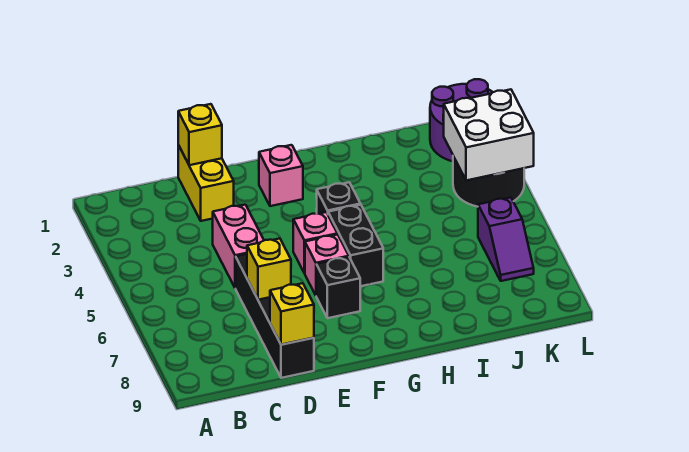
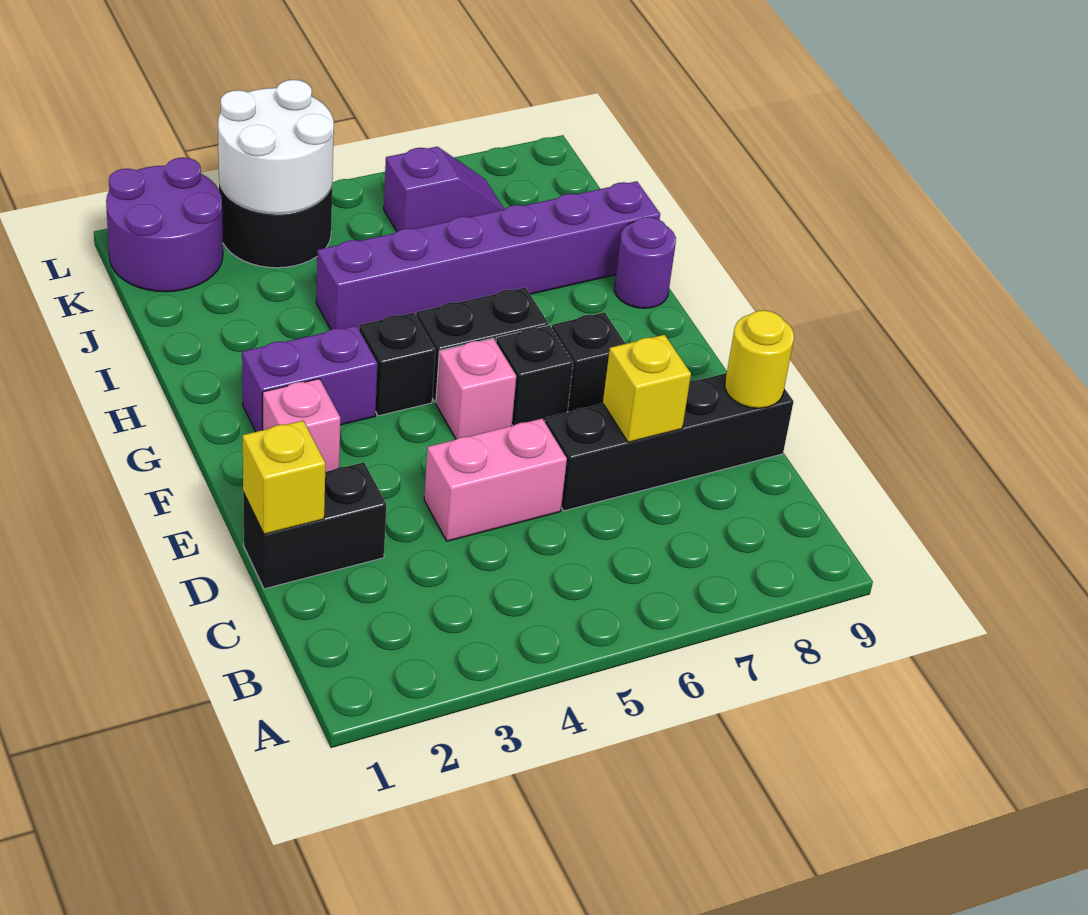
yellow 1x2 brick [178,145,234,221] -> black 1x2 brick [243,462,386,589]
yellow 1x1 brick [270,283,314,345] -> yellow 1x1 round brick [725,310,794,408]
pink 1x1 brick [305,234,349,295] -> black 1x1 brick [496,325,573,426]
none -> purple 1x2 brick [242,326,377,432]
none -> purple 1x1 round brick [614,217,676,308]
none -> purple 1x6 brick [316,181,660,329]
white 2x2 brick [444,89,534,180] -> white 2x2 round brick [218,80,334,214]

